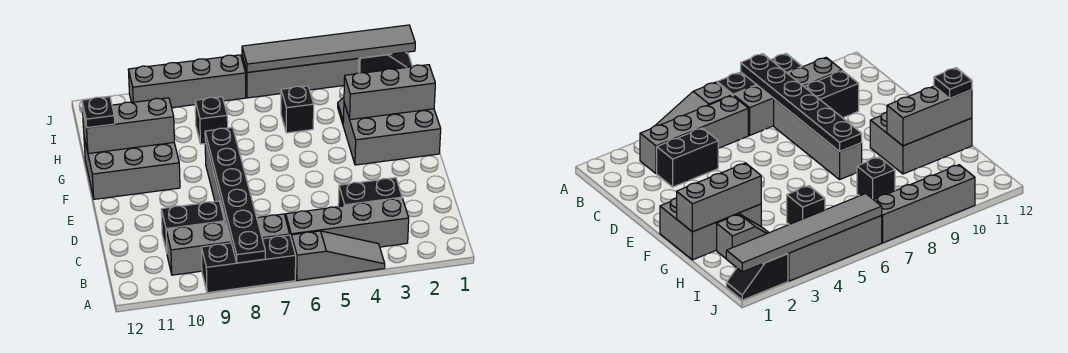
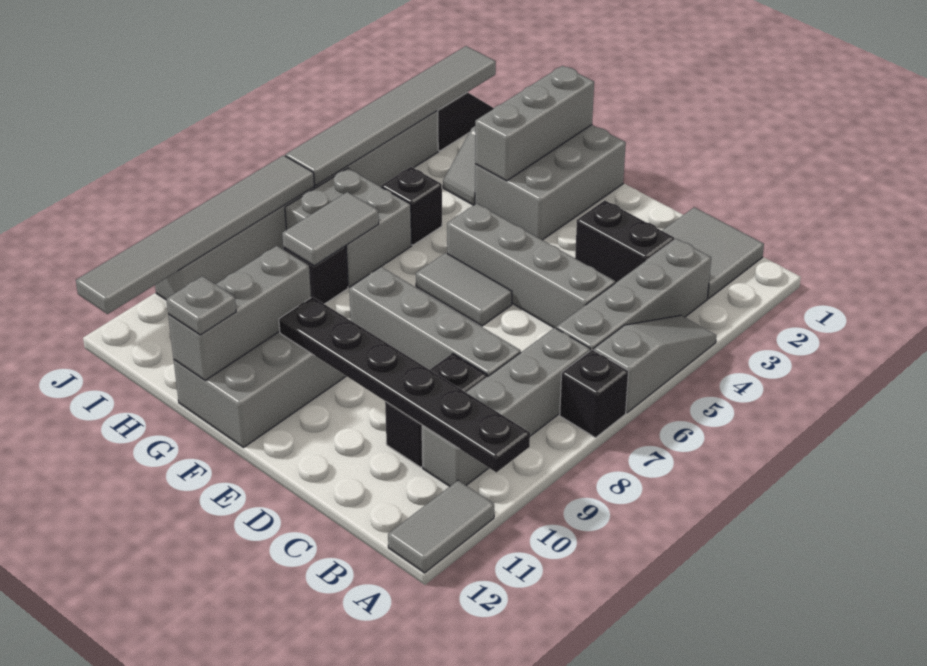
black 1x3 brick [201,235,296,293] -> black 1x1 brick [560,350,629,438]
black 1x6 plate [205,128,265,263] -> black 1x6 plate moved to [279,297,530,472]
none -> grey 1x2 tile [388,481,494,573]
none -> grey 2x2 tile [662,207,764,299]
black 1x2 brick [338,178,402,207] -> black 1x2 brick turned to [575,200,674,283]
none -> grey 1x4 brick [447,204,615,328]
none -> grey 1x2 tile [416,253,512,326]
black 1x1 plate [82,97,115,128] -> grey 1x1 plate [166,276,236,335]
none -> grey 2x2 brick [285,168,412,287]
none -> grey 1x2 tile [282,192,379,266]
none -> grey 1x6 tile [76,155,314,314]

